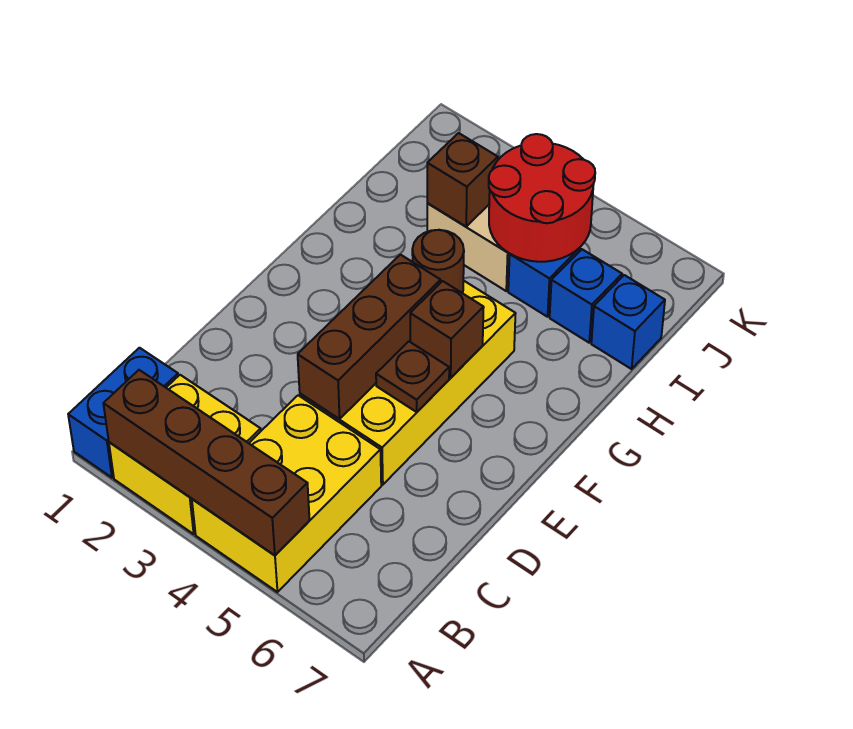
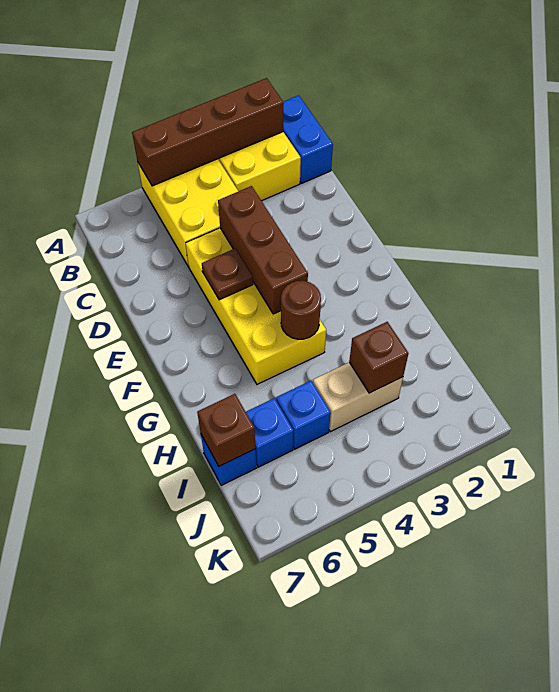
brown 1x1 brick [410,281,484,378] -> brown 1x1 brick moved to [197,394,256,466]
red 2x2 round brick [489,134,595,262] -> none

